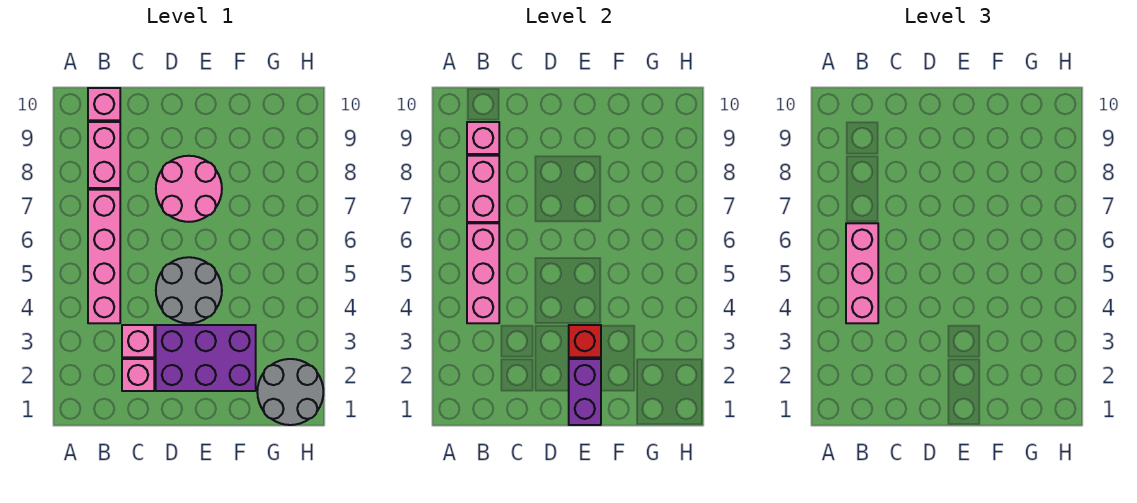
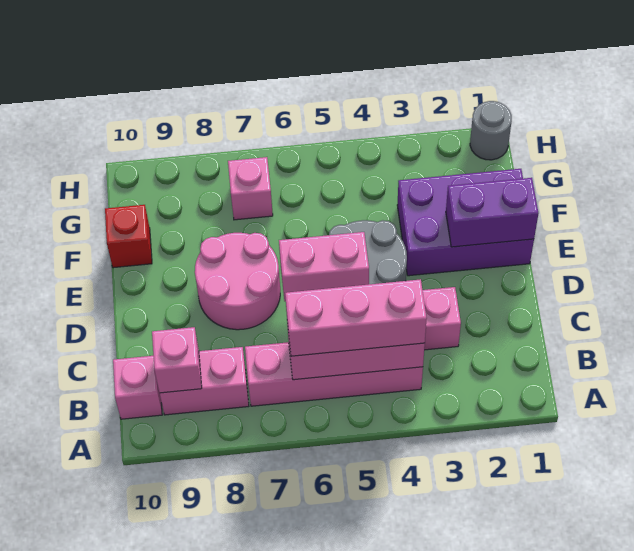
pink 1x2 brick [467,156,499,222] -> pink 1x2 brick moved to [279,232,369,301]
pink 1x1 brick [122,359,154,391] -> pink 1x1 brick moved to [228,157,273,220]
purple 2x3 brick [156,325,256,391] -> purple 2x3 brick turned to [397,169,534,276]
red 1x1 brick [569,325,601,357] -> red 1x1 brick moved to [105,205,152,268]
grey 2x2 round brick [257,359,323,425] -> grey 1x1 round brick [470,101,512,160]

